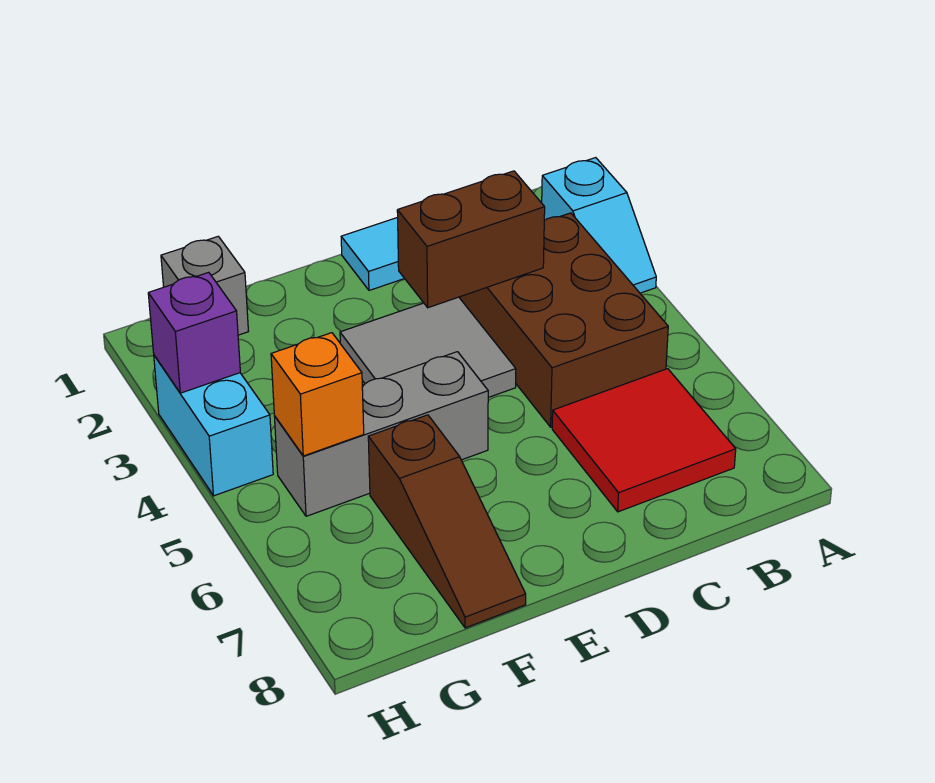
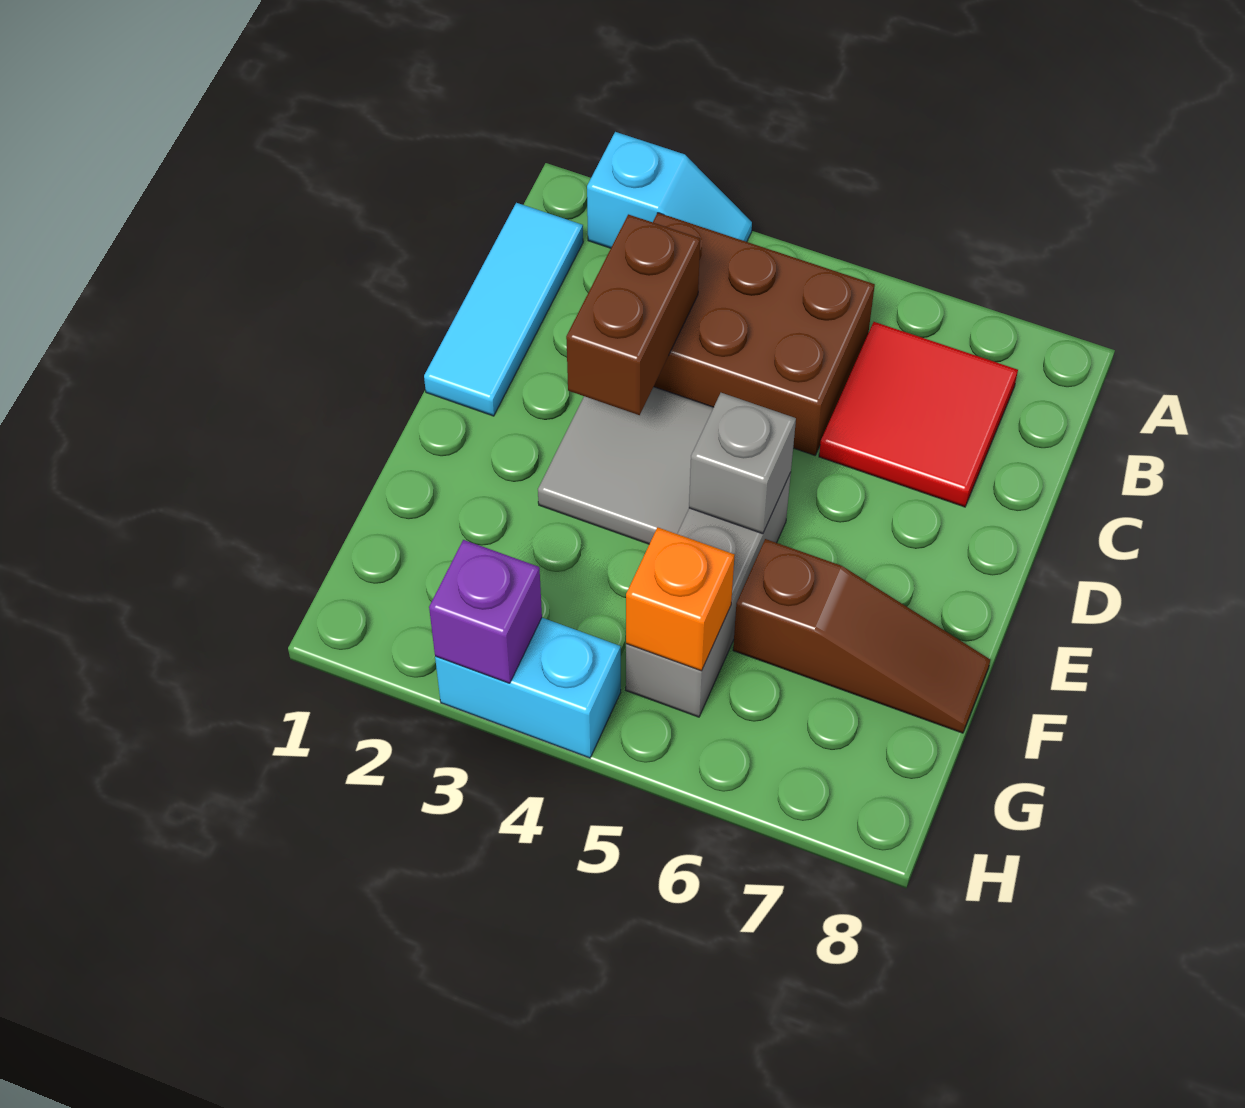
grey 1x1 brick [161,236,248,335] -> grey 1x1 brick moved to [689,393,796,534]

